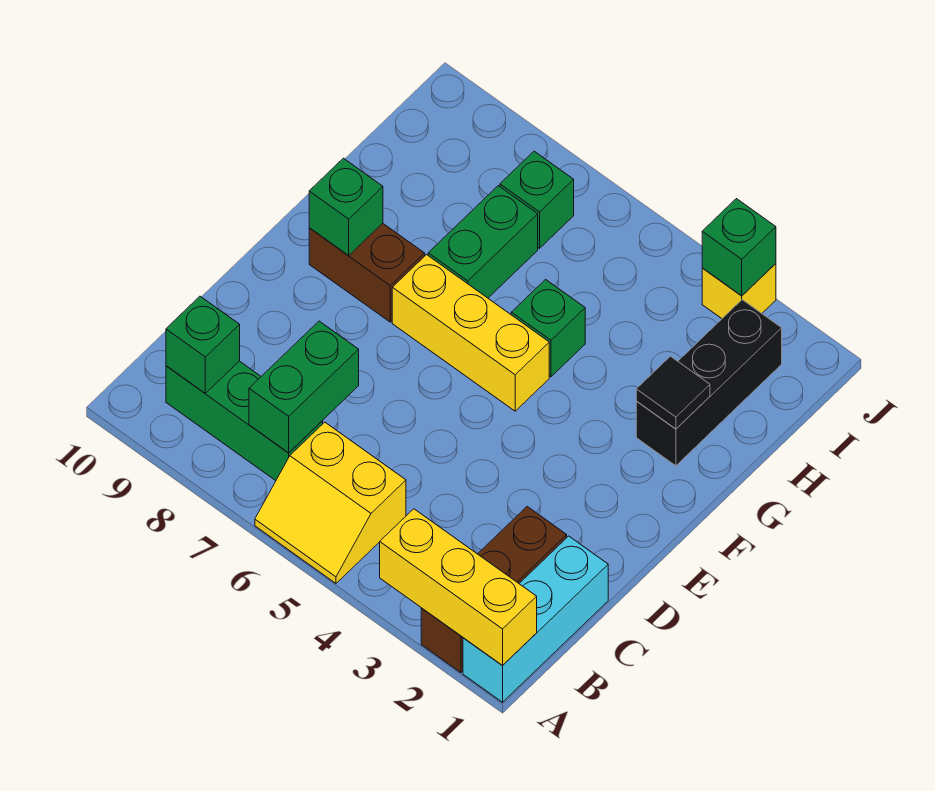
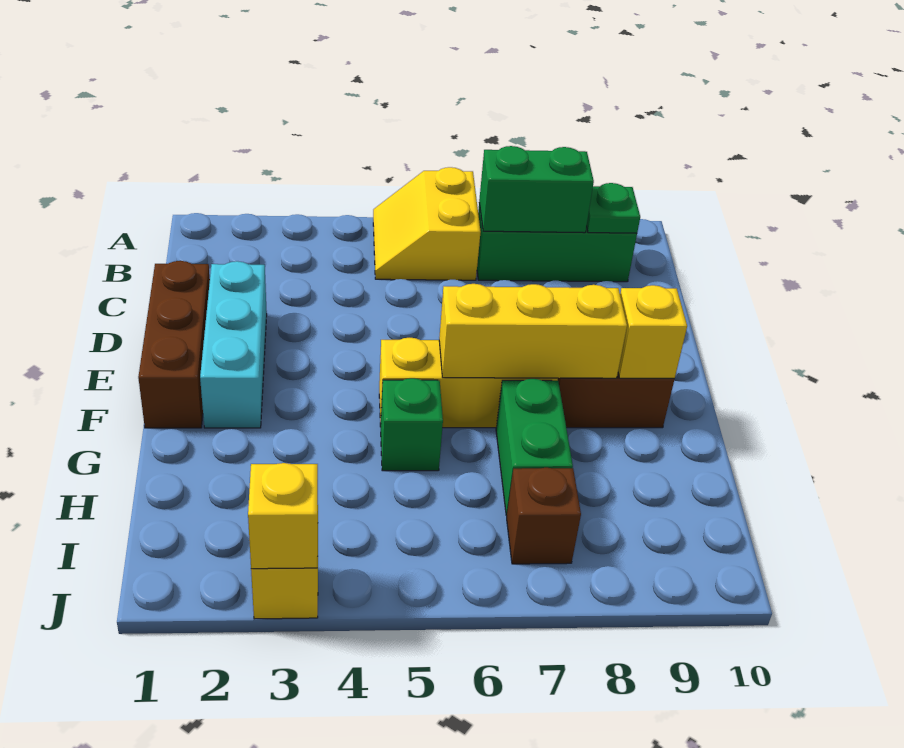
cyan 1x3 brick [463,536,608,702] -> cyan 1x3 brick moved to [200,261,267,428]
yellow 1x3 brick [380,509,537,666] -> yellow 1x3 brick moved to [439,284,627,378]
brown 1x3 brick [421,507,567,673] -> brown 1x3 brick moved to [138,261,210,428]
yellow 2x2 slope [255,422,406,583] -> yellow 2x2 slope turned to [373,167,481,280]
green 1x2 brick [249,321,359,453] -> green 1x2 brick turned to [479,146,594,233]
green 1x1 brick [166,296,240,393] -> green 1x1 plate [587,183,640,233]
green 1x1 brick [309,158,383,256] -> yellow 1x1 brick [618,285,687,378]
black 1x3 brick [636,300,782,466] -> none
black 1x1 tile [636,356,710,429] -> none
green 1x1 brick [500,151,574,248] -> brown 1x1 brick [507,468,581,564]
green 1x1 brick [702,199,776,296] -> yellow 1x1 brick [248,463,318,569]

